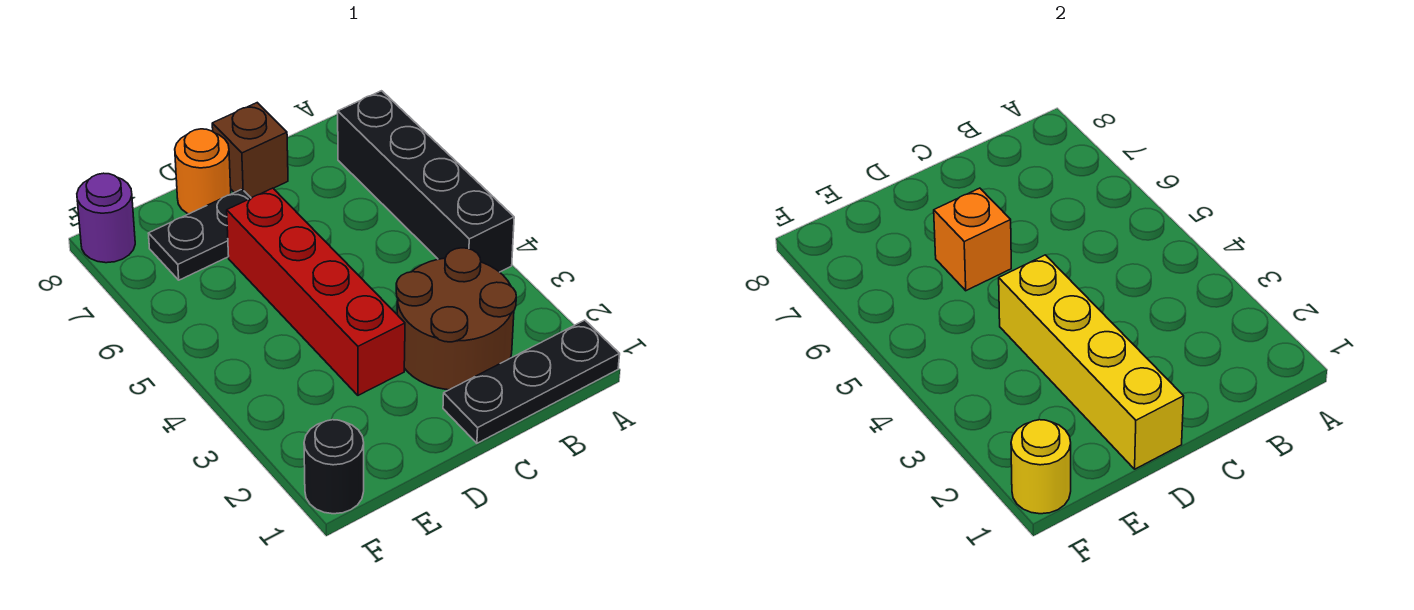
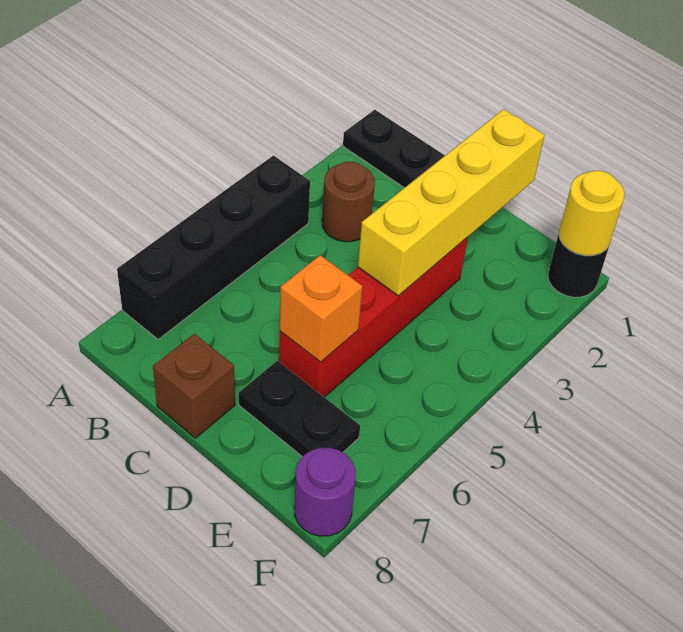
brown 2x2 round brick [396,248,516,390] -> brown 1x1 round brick [322,162,375,242]
orange 1x1 round brick [175,129,231,214] -> none

